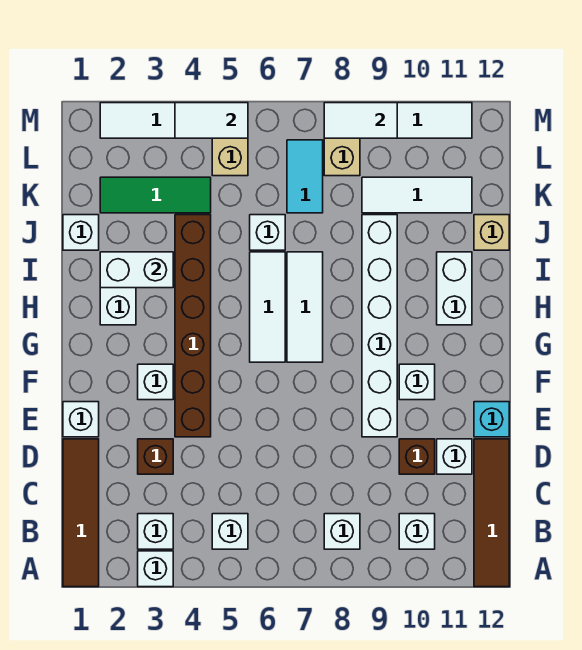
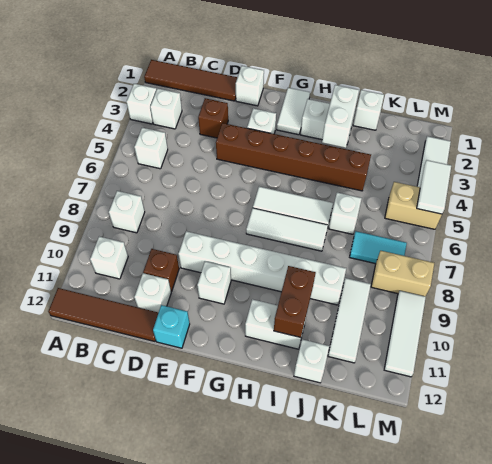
none -> brown 1x2 brick [274,266,316,338]
tan 1x1 brick [474,215,509,250] -> white 1x1 brick [294,339,329,383]
green 1x3 tile [100,177,211,213] -> none
white 1x2 tile [324,103,397,138] -> white 1x2 tile moved to [277,88,310,135]

